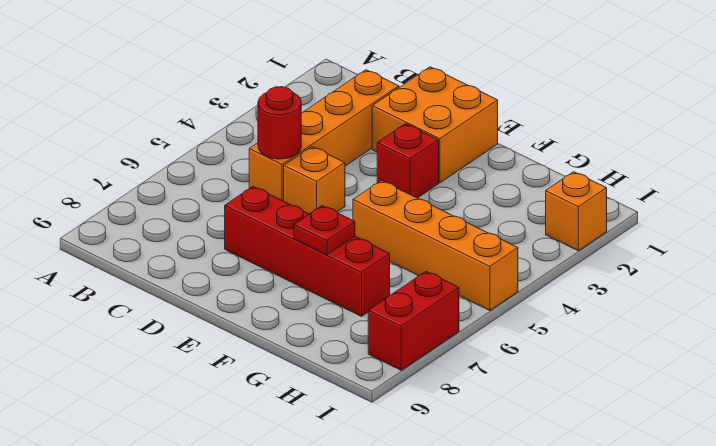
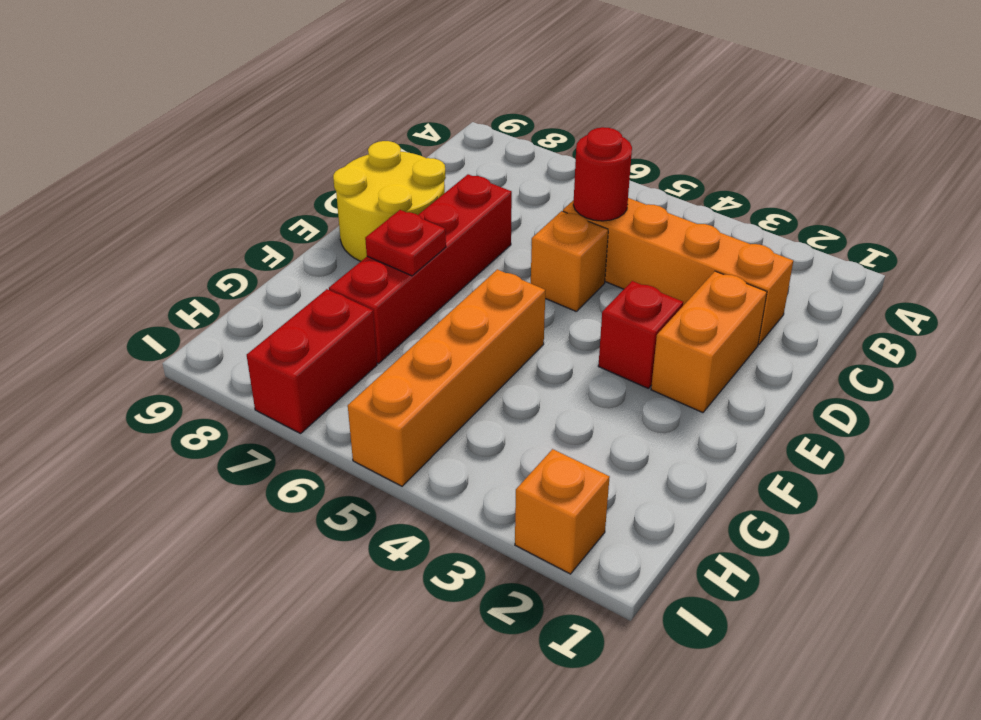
orange 2x2 brick [372,67,498,183] -> orange 1x2 brick [651,271,767,413]
none -> yellow 2x2 round brick [333,141,446,261]
red 1x2 brick [368,271,459,370] -> red 1x2 brick turned to [247,289,377,434]

